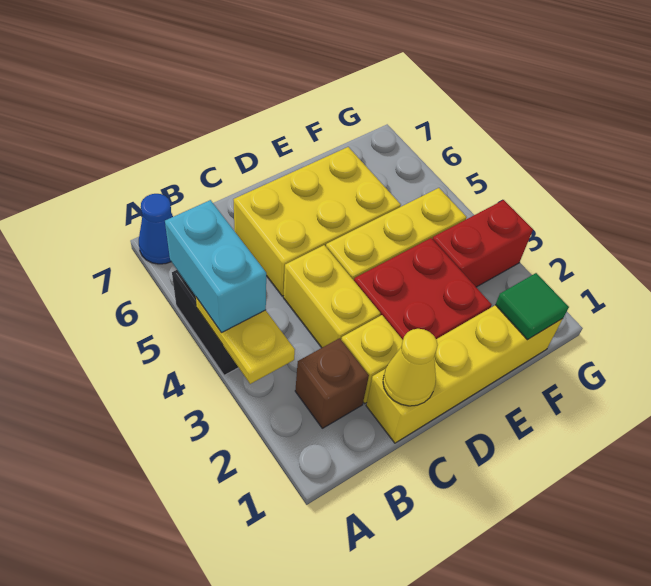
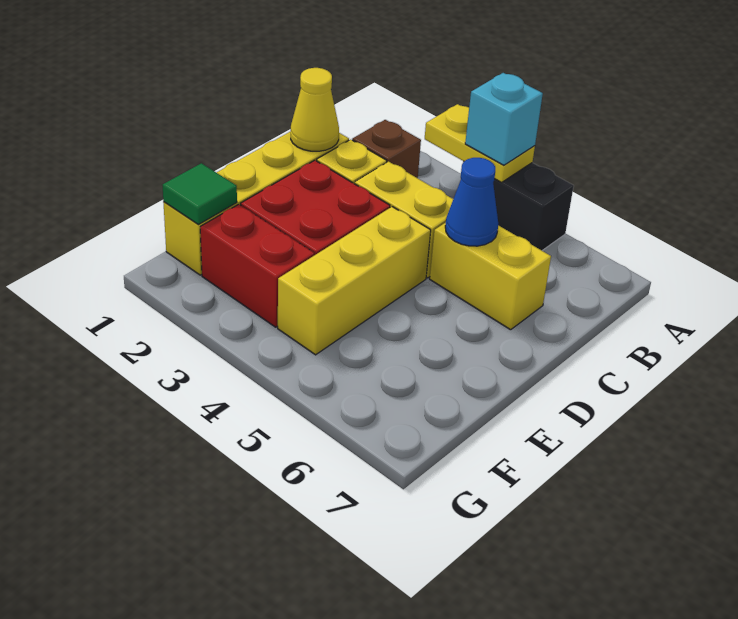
cyan 1x2 brick [165,200,266,333] -> cyan 1x1 brick [465,73,543,165]
blue 1x1 cone [139,194,173,264] -> blue 1x1 cone moved to [445,158,498,246]
yellow 2x3 brick [233,147,401,296] -> yellow 1x2 brick [430,223,551,330]
red 1x2 brick [432,200,533,287] -> red 1x2 brick turned to [200,204,314,327]

